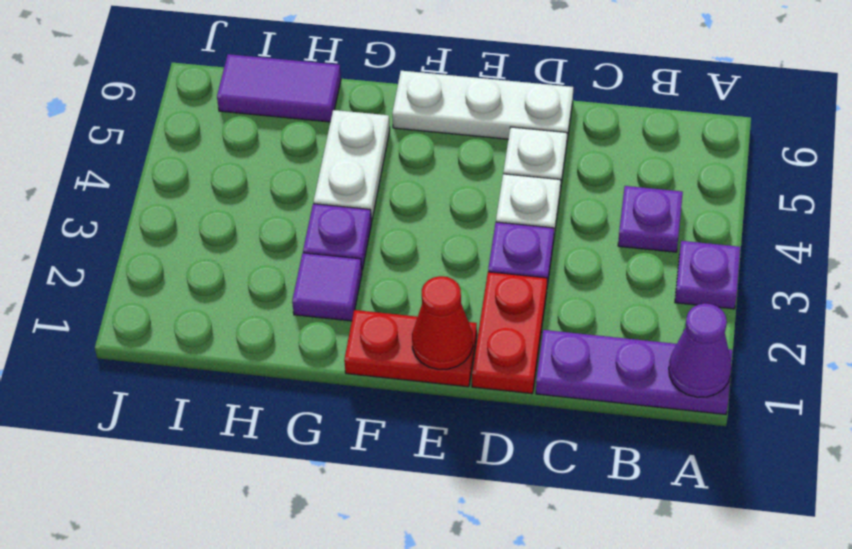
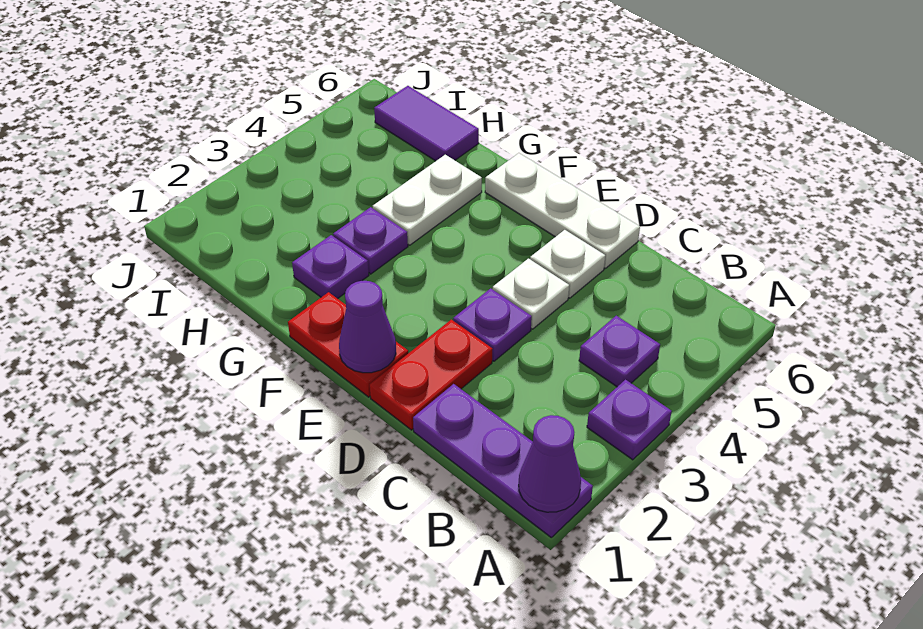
red 1x1 cone [412,276,473,369] -> purple 1x1 cone [339,281,396,373]
purple 1x1 tile [292,253,362,321] -> purple 1x1 plate [292,235,369,299]

